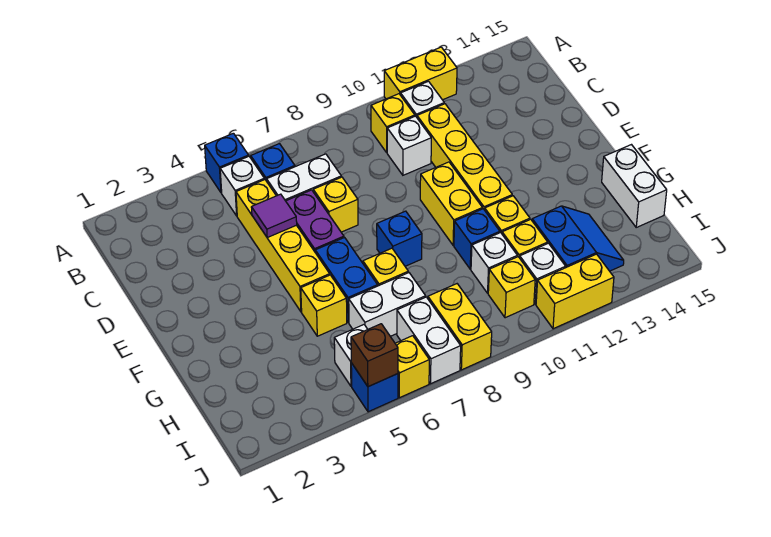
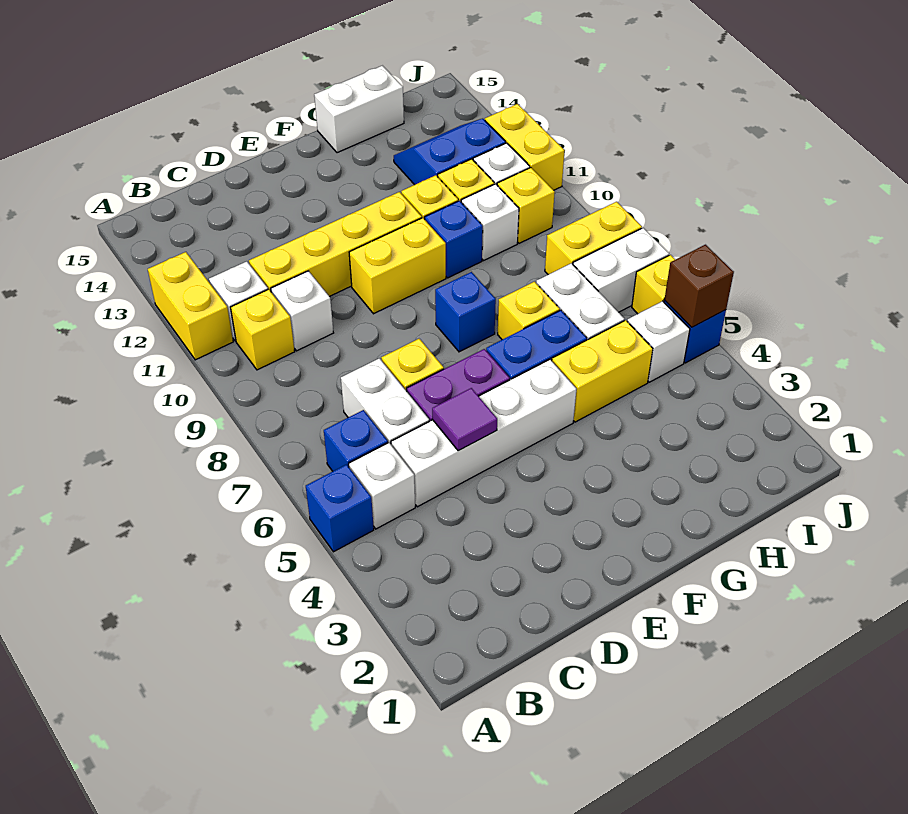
yellow 1x4 brick [236,180,330,312] -> white 1x4 brick [391,360,576,507]
yellow 1x1 brick [301,275,347,336] -> yellow 1x2 brick [552,320,653,422]

